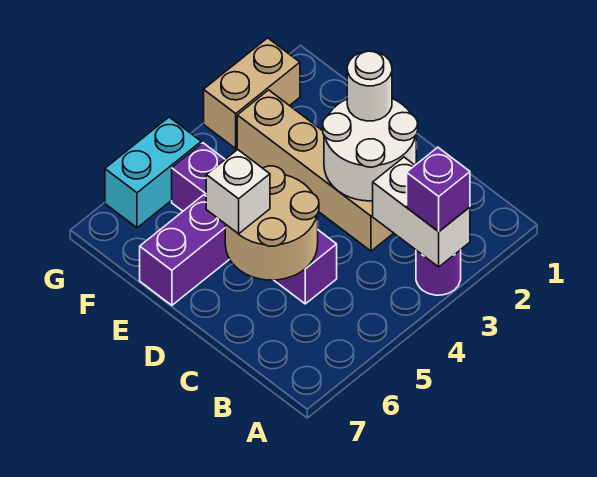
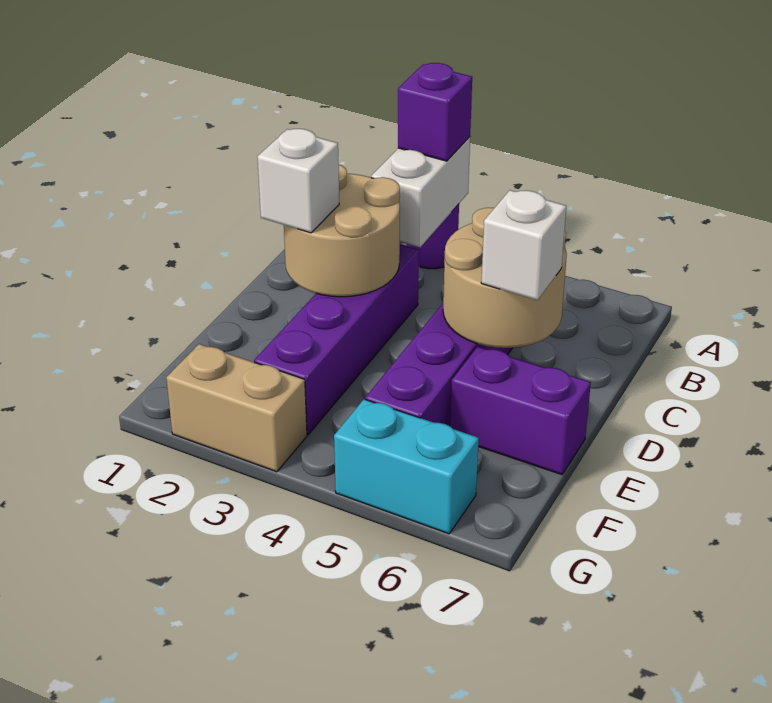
white 2x2 round brick [323,99,418,201] -> tan 2x2 round brick [284,165,400,297]
tan 1x4 brick [237,90,393,251] -> purple 1x4 brick [254,244,419,434]
white 1x1 round brick [347,51,392,121] -> white 1x1 brick [257,129,339,233]

